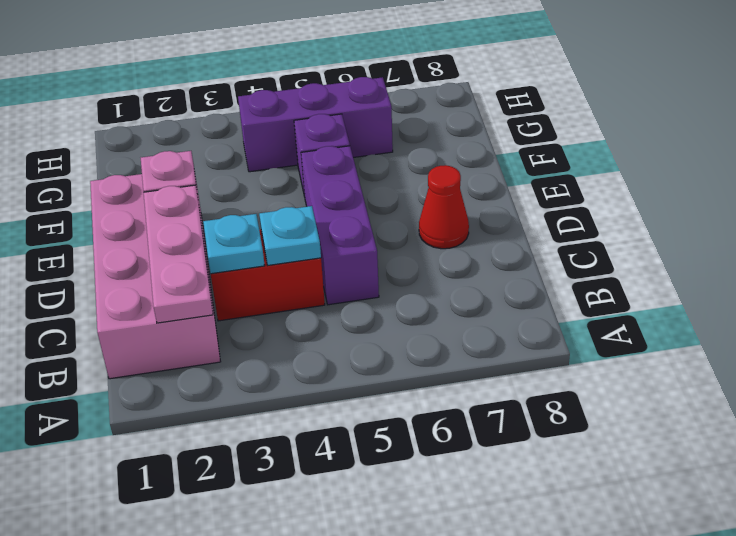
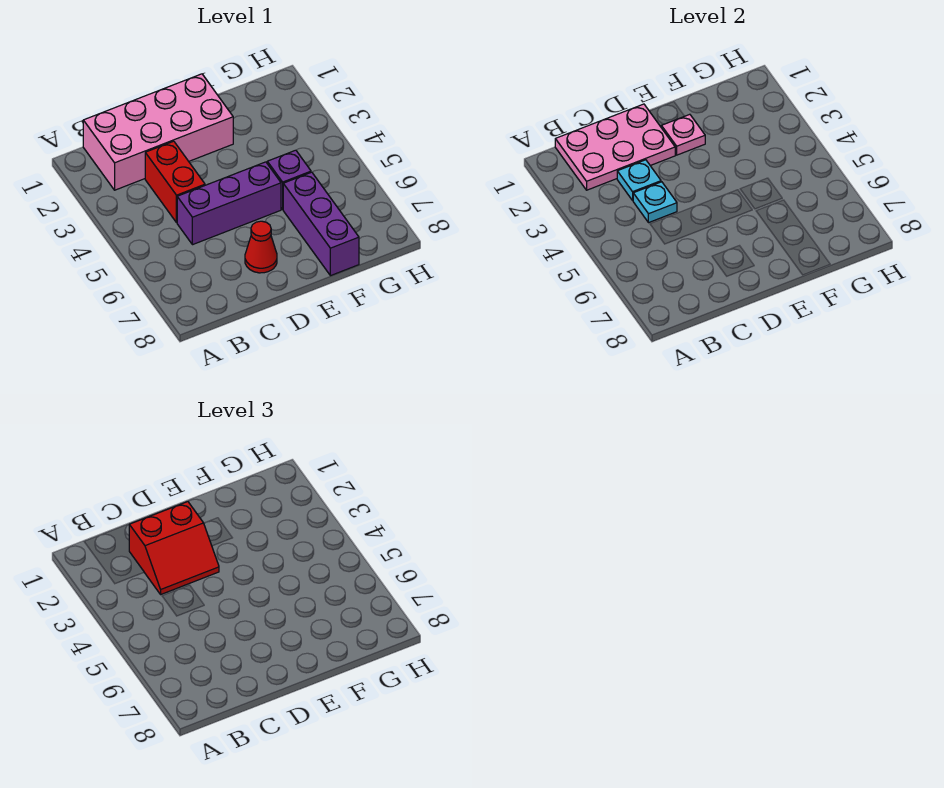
pink 1x3 plate [144,185,213,323] -> pink 2x3 plate [555,104,675,190]
none -> red 2x2 slope [129,502,219,594]
purple 1x3 brick [238,77,393,172] -> purple 1x3 brick moved to [283,172,359,276]

